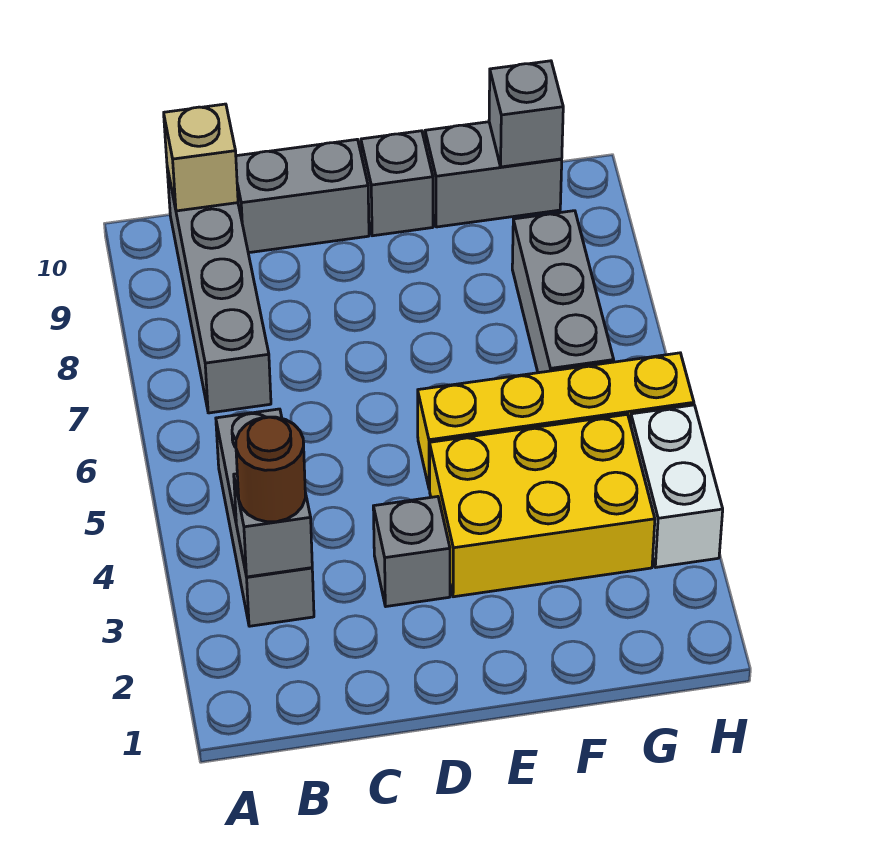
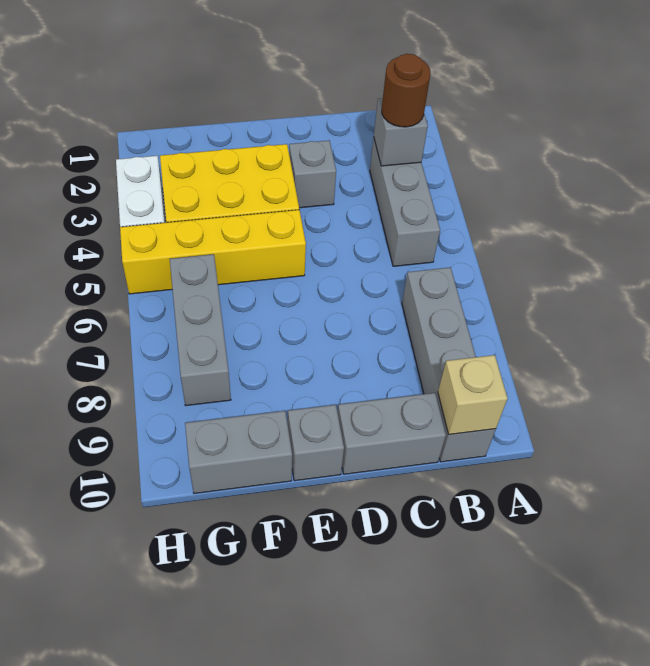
grey 1x1 brick [489,61,563,167] -> none

